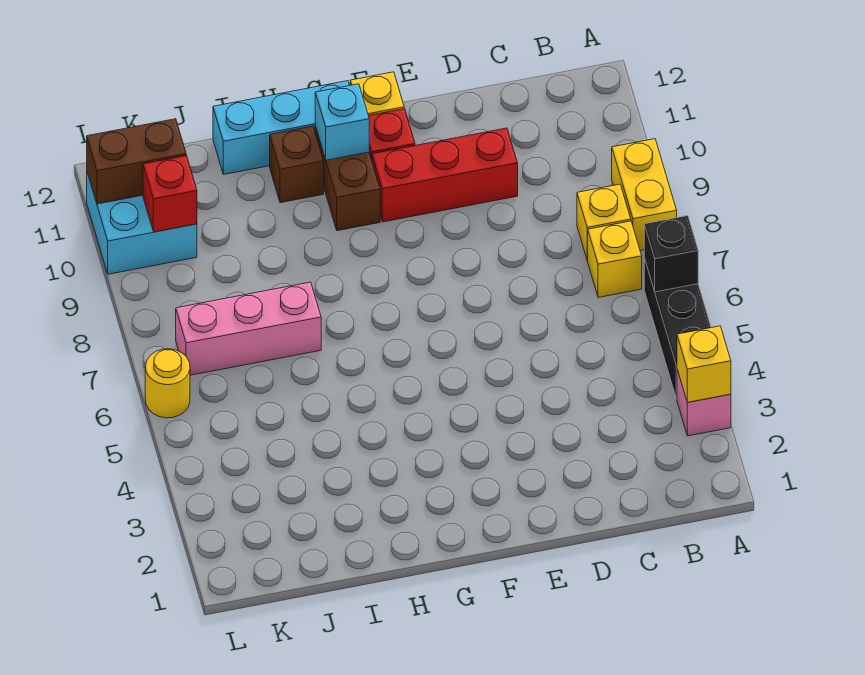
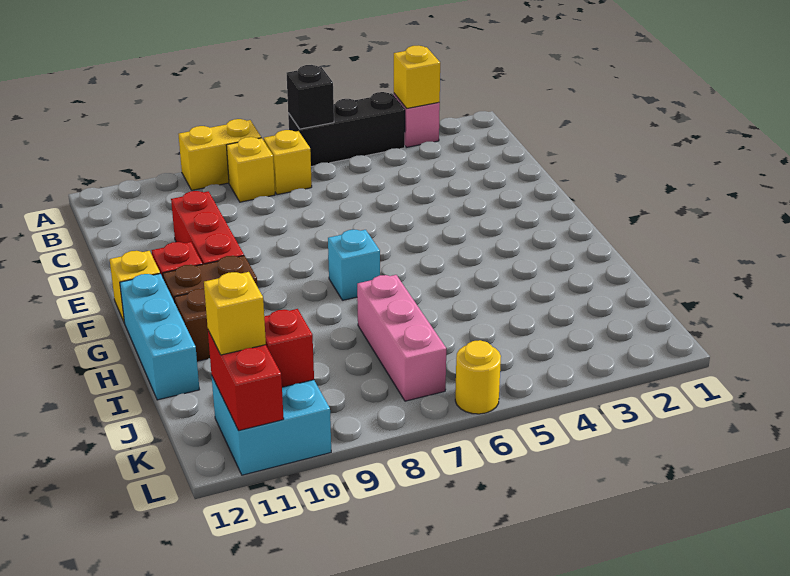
cyan 1x1 brick [315,84,369,160] -> cyan 1x1 brick moved to [328,230,380,300]
brown 1x2 brick [87,119,186,204] -> red 1x2 brick [208,331,284,431]
none -> yellow 1x1 brick [204,272,266,355]

